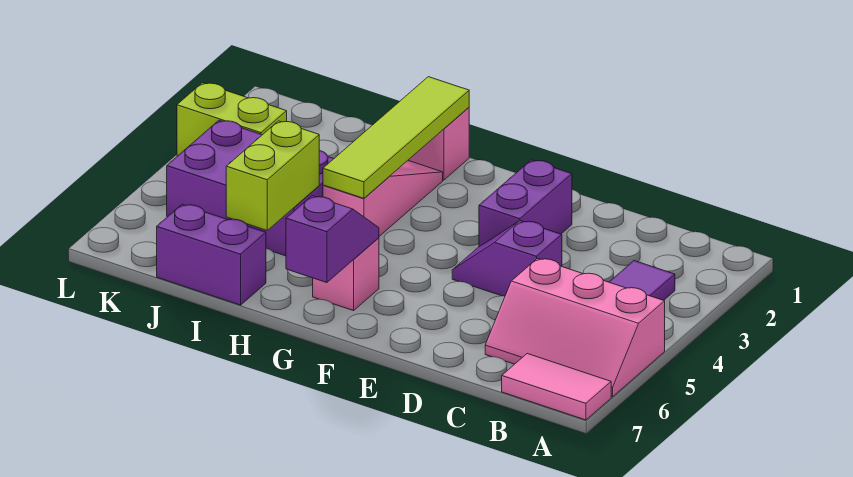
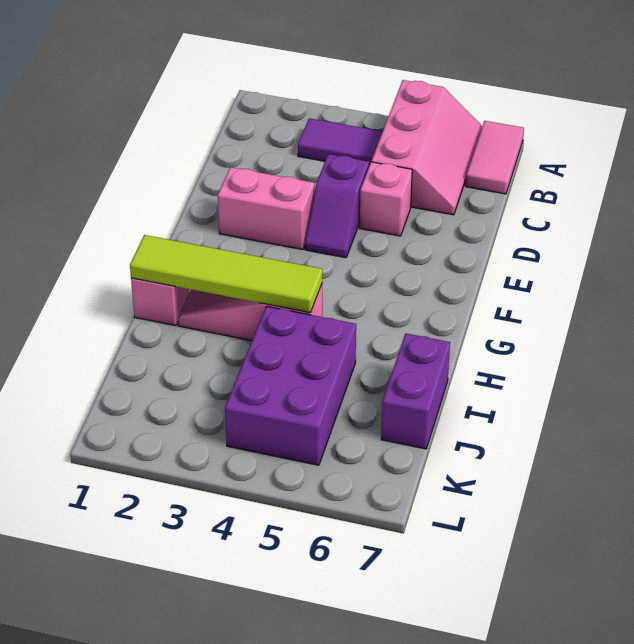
purple 1x2 brick [479,160,572,247] -> pink 1x2 brick [218,167,314,250]
pink 1x1 brick [313,238,379,311] -> pink 1x1 brick moved to [360,162,412,236]
purple 1x2 slope [286,196,379,283] -> none
lime 1x2 brick [226,121,319,230] -> none
lime 1x2 brick [177,83,287,156] -> none

